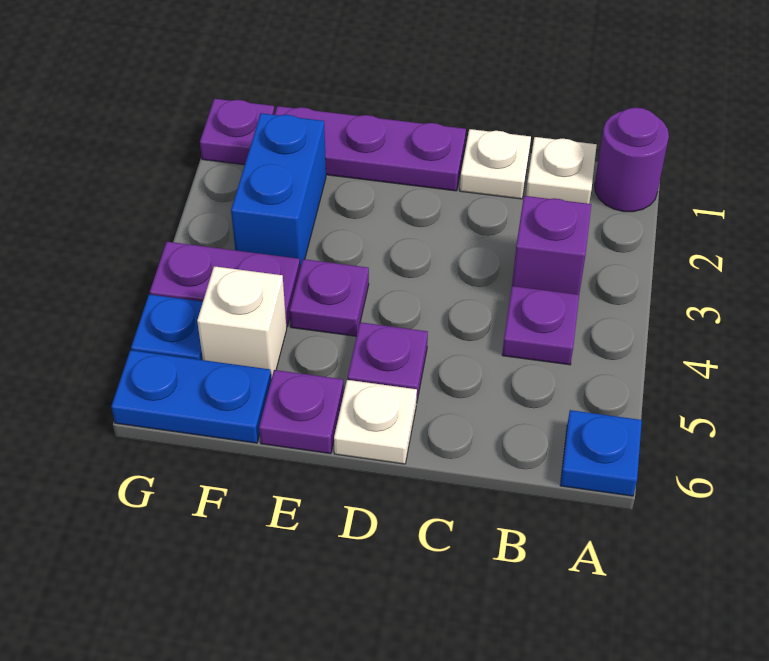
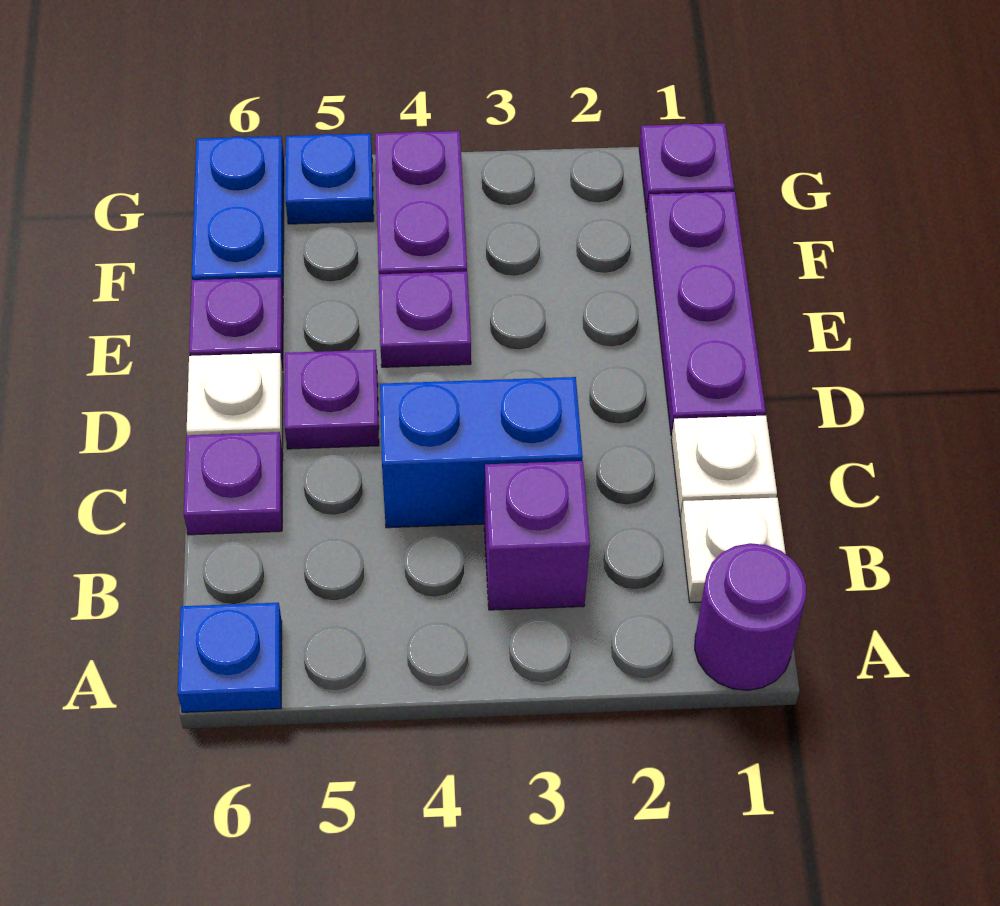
purple 1x1 plate [502,286,579,365] -> purple 1x1 plate moved to [184,432,283,535]
blue 1x2 brick [231,113,326,268] -> blue 1x2 brick moved to [380,377,583,528]
white 1x1 brick [197,266,287,379] -> none

